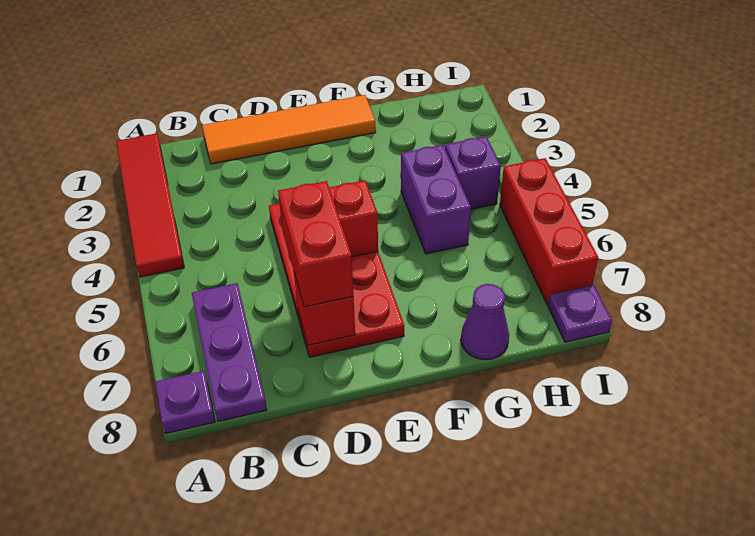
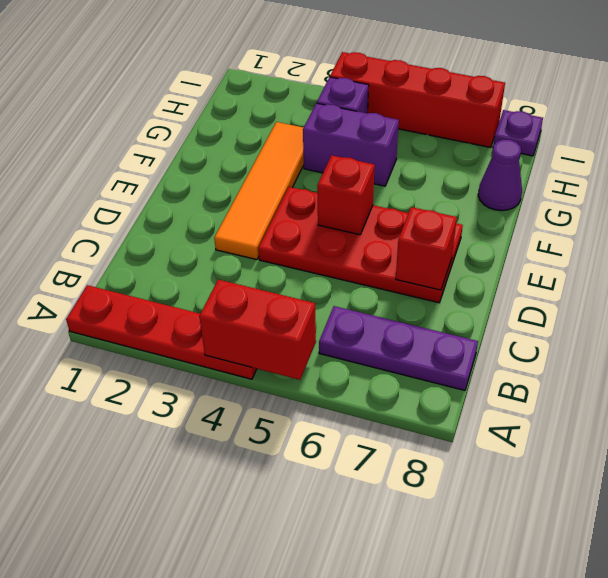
red 1x4 tile [116,133,184,277] -> red 1x4 plate [66,285,257,379]
purple 1x1 plate [155,371,215,434] -> none
orange 1x4 tile [202,95,376,164] -> orange 1x4 tile moved to [214,122,304,260]
red 1x2 brick [278,181,353,307] -> red 1x2 brick moved to [199,280,316,380]
red 1x3 brick [500,158,598,305] -> red 1x4 brick [330,52,505,148]

